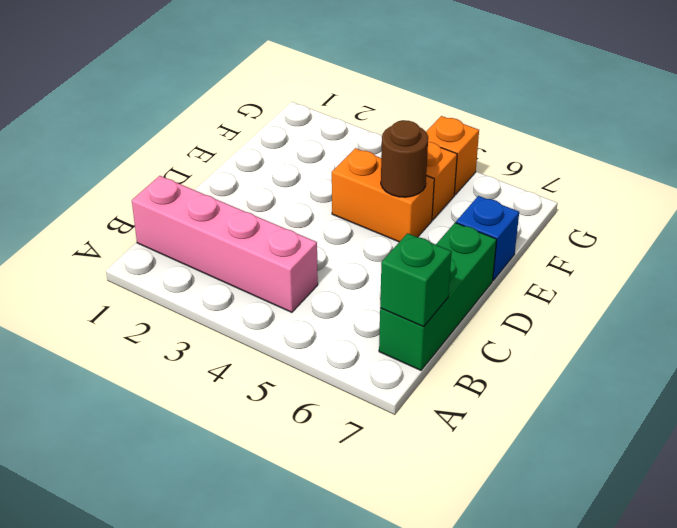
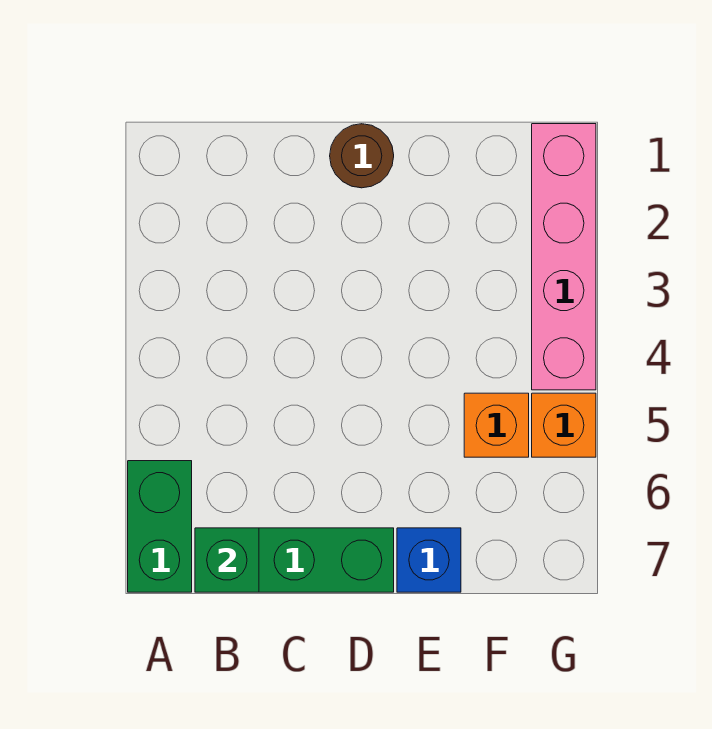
none -> green 1x2 brick [128,461,192,592]
pink 1x4 brick [132,176,318,312] -> pink 1x4 brick moved to [532,124,596,390]
orange 1x2 brick [332,148,434,242] -> none
brown 1x1 round brick [381,121,428,197] -> brown 1x1 round brick moved to [330,124,394,188]

